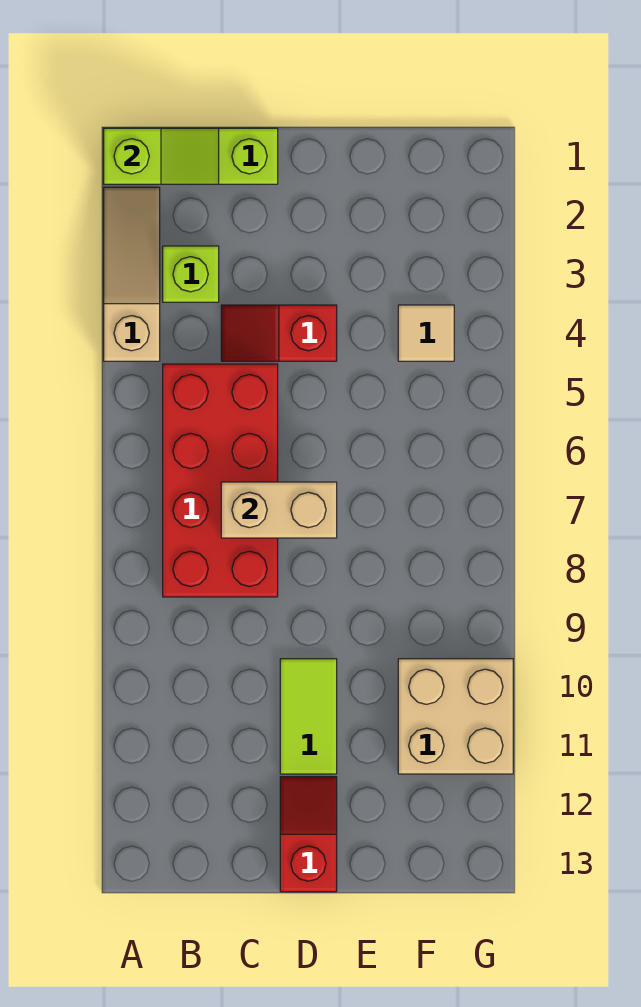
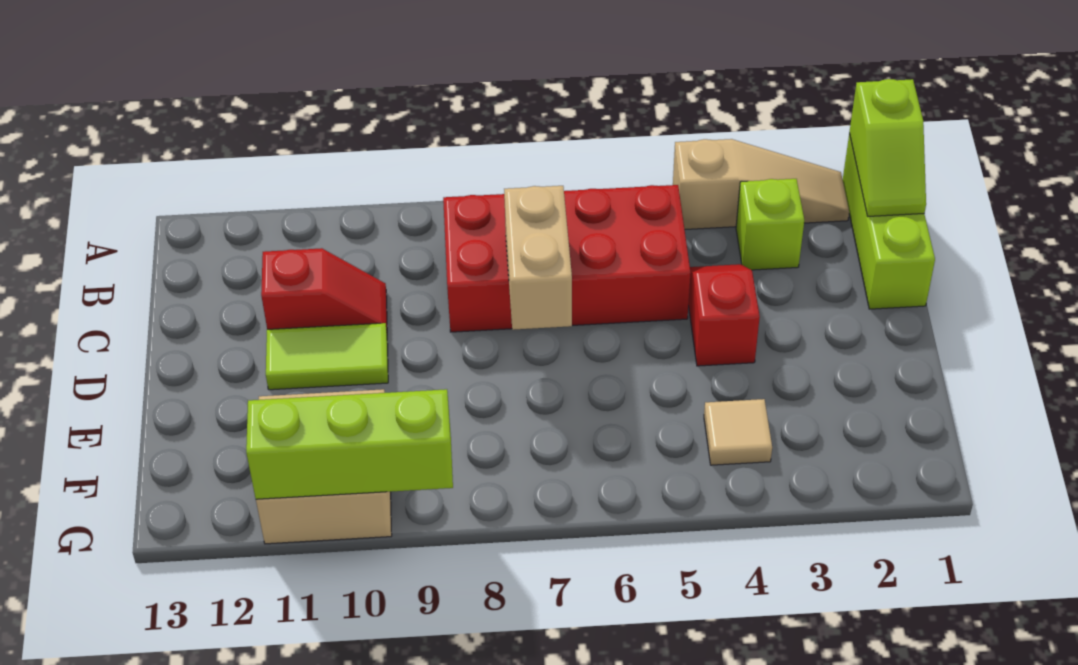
red 1x2 slope [280,777,337,892] -> red 1x2 slope moved to [261,248,387,329]
none -> lime 1x3 brick [246,389,453,499]

